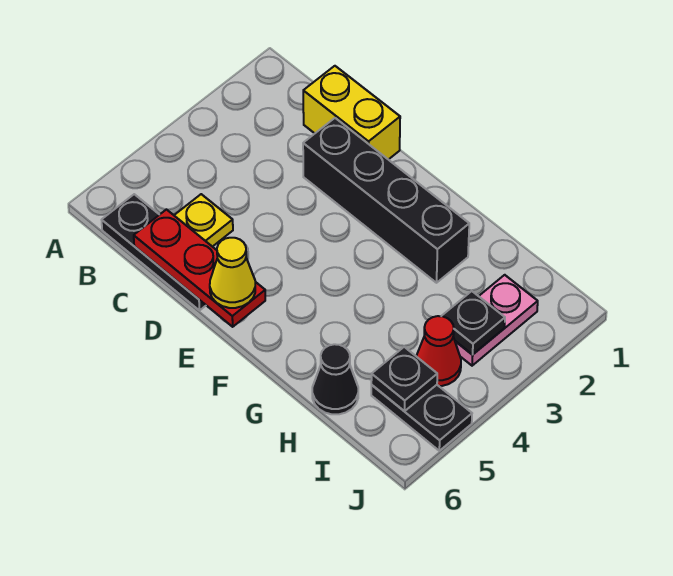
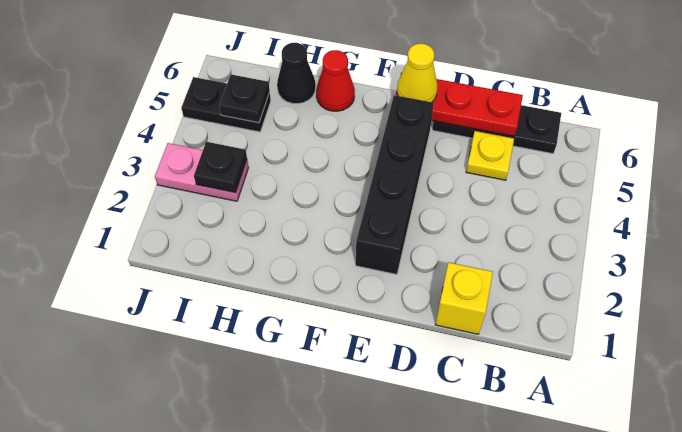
yellow 1x2 brick [303,66,400,160] -> yellow 1x1 brick [435,262,493,334]
black 1x4 brick [303,118,469,283] -> black 1x4 brick turned to [356,95,434,275]
pink 1x2 plate [455,275,538,366] -> pink 1x2 plate turned to [155,143,249,201]
red 1x1 cone [416,316,461,386] -> red 1x1 cone moved to [316,50,355,111]

